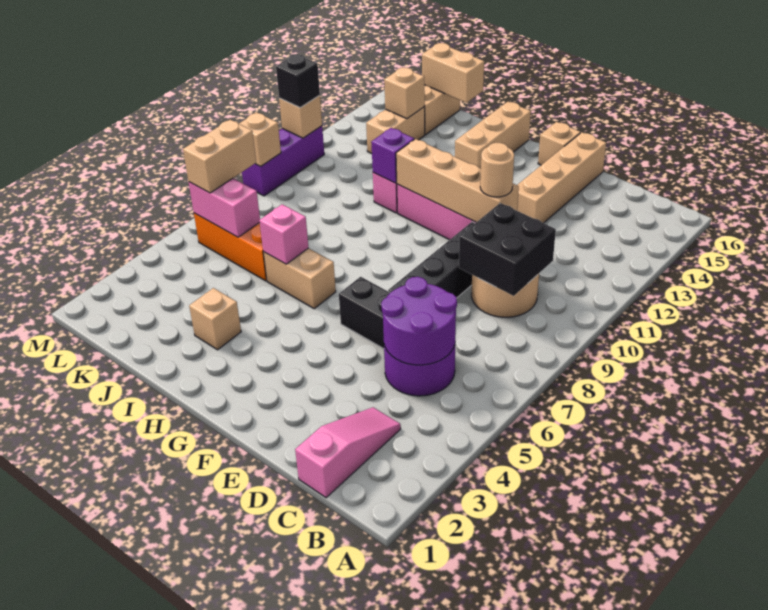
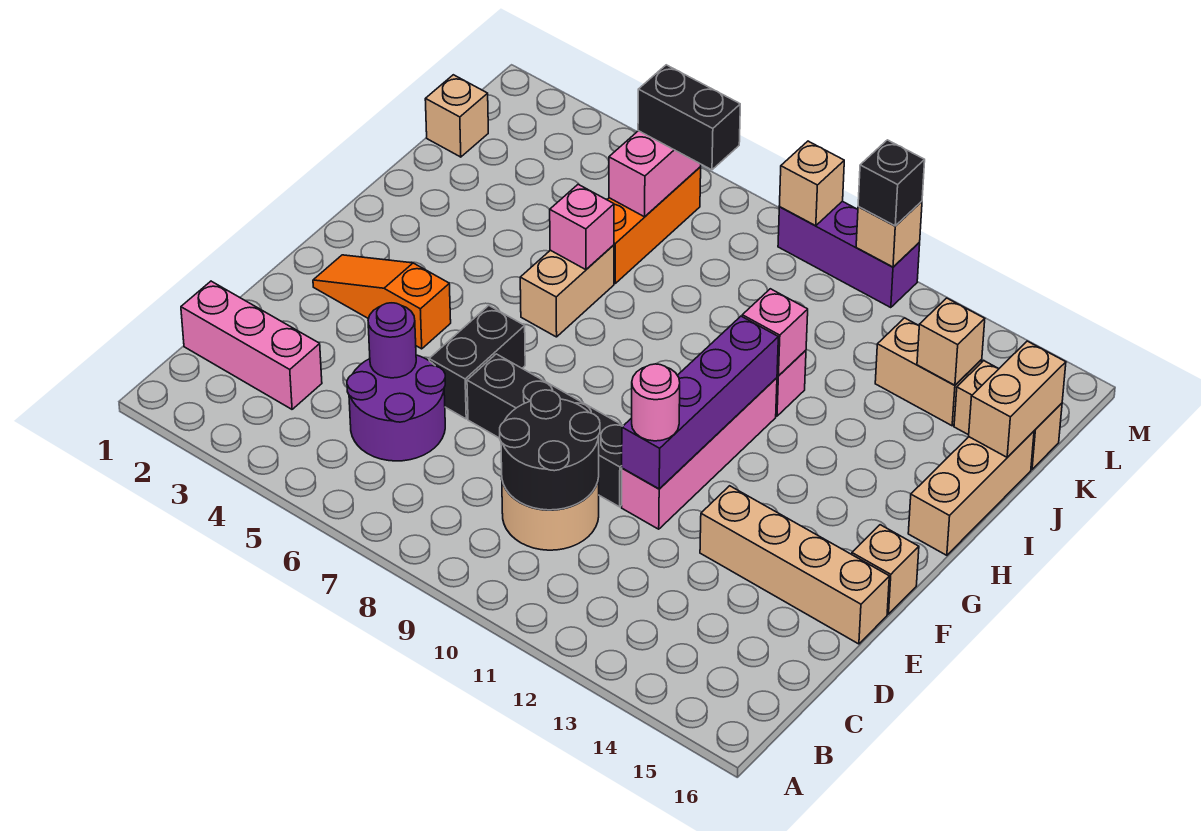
pink 1x3 slope [295,407,401,498] -> pink 1x3 brick [181,281,322,409]
purple 2x2 round brick [381,277,457,365] -> purple 1x1 round brick [368,303,416,378]
black 2x2 brick [459,203,556,296] -> black 2x2 round brick [500,390,600,510]
tan 1x4 brick [396,139,519,222] -> purple 1x4 brick [622,316,778,489]
tan 1x1 round brick [480,143,514,197] -> pink 1x1 round brick [632,364,680,441]
none -> orange 1x3 slope [313,255,451,349]
tan 1x3 brick [455,102,531,169] -> tan 1x3 brick turned to [908,431,1034,555]
tan 1x1 brick [189,288,241,350] -> tan 1x1 brick moved to [425,75,488,157]
purple 1x1 brick [371,128,414,183] -> pink 1x1 brick [742,289,808,376]
tan 1x2 brick [183,120,256,193] -> black 1x2 brick [638,65,740,170]

